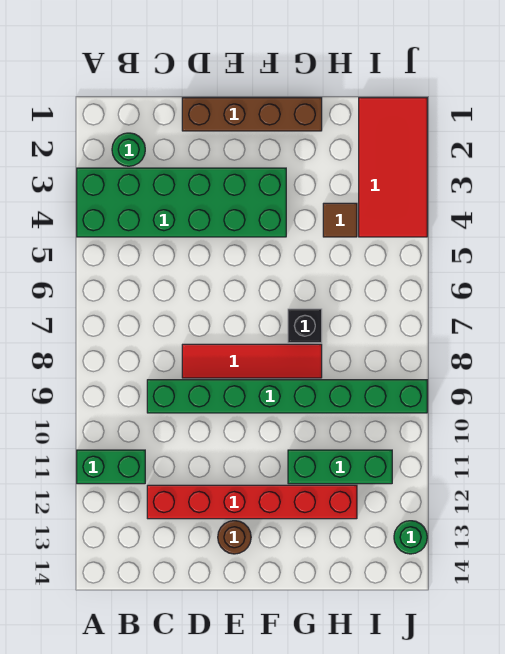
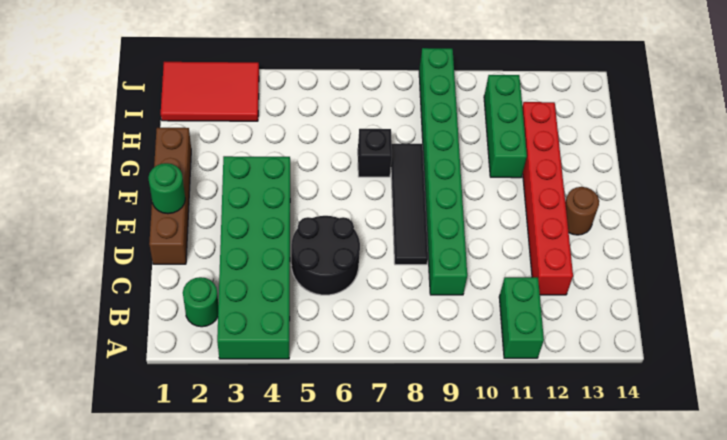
none -> black 2x2 round brick [291,216,360,295]
red 1x4 tile [182,344,322,378] -> black 1x4 tile [391,144,428,265]
brown 1x1 tile [323,203,357,237] -> none
red 2x4 tile [359,98,427,237] -> red 2x3 tile [161,62,259,121]
green 1x1 round brick [394,521,427,554] -> green 1x1 round brick moved to [148,163,185,214]

